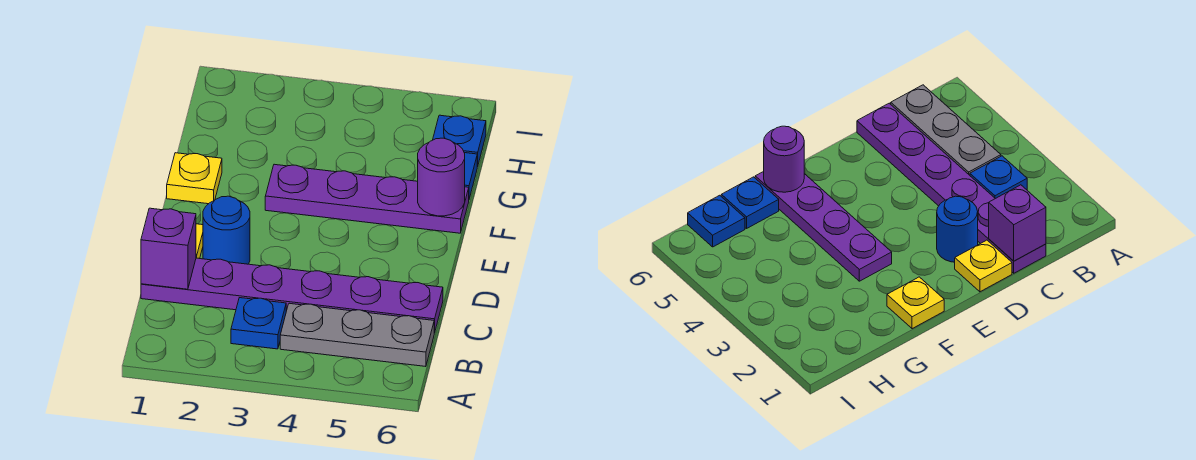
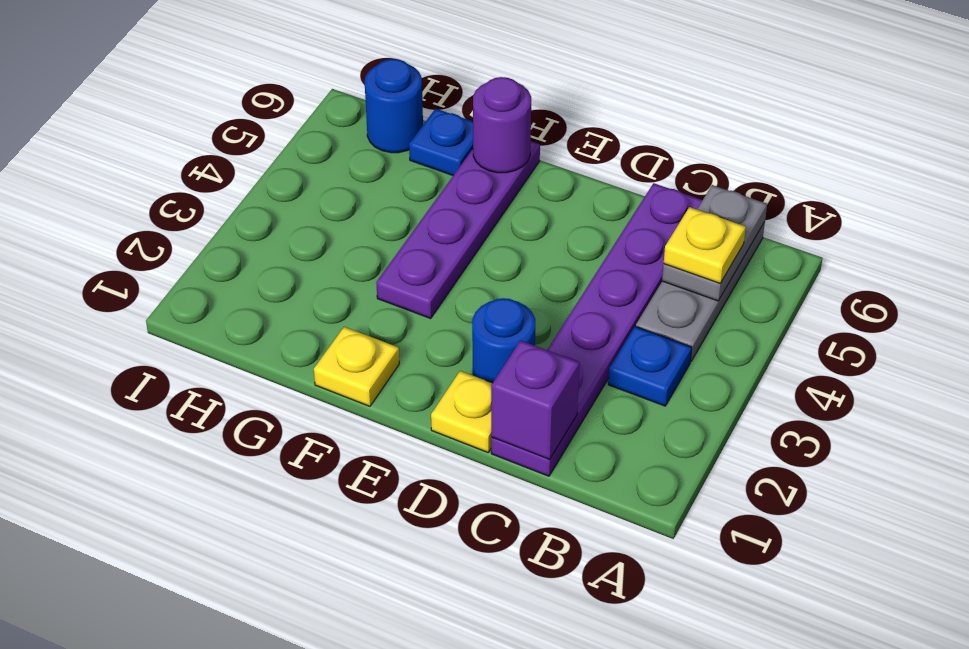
none -> grey 1x2 plate [662,185,767,301]
none -> yellow 1x1 plate [664,207,746,283]
blue 1x1 plate [433,115,486,166] -> blue 1x1 round brick [365,59,423,153]

